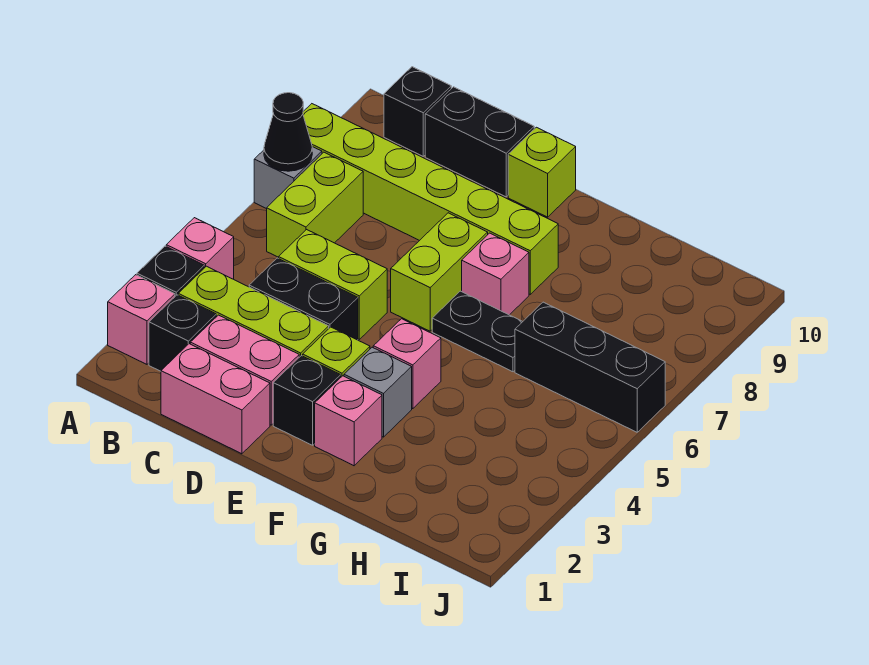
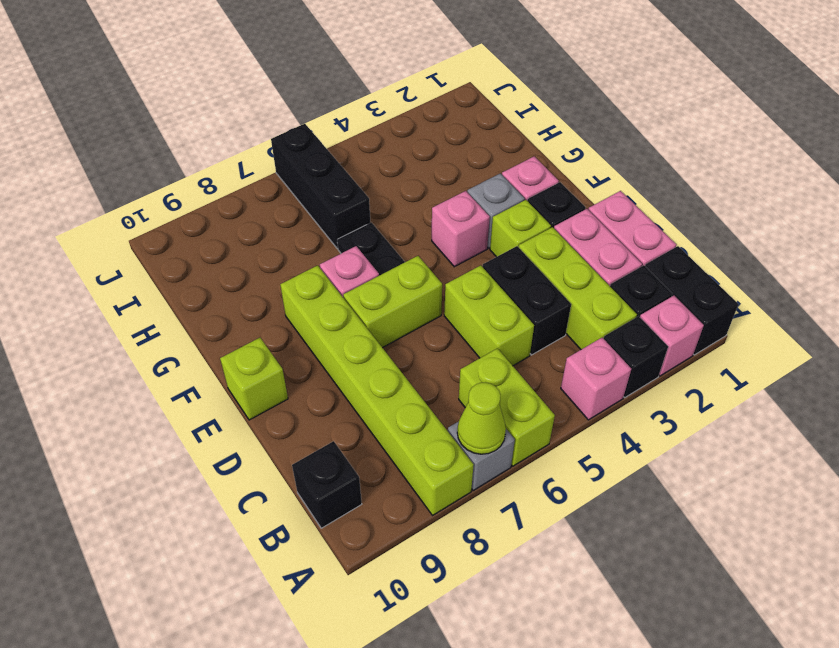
black 1x1 cone [264,93,312,171] -> lime 1x1 cone [457,383,506,454]
lime 1x2 brick [267,152,363,257] -> lime 1x2 brick turned to [459,348,555,466]
black 1x2 brick [425,87,534,197] -> black 1x2 brick moved to [645,246,738,355]

